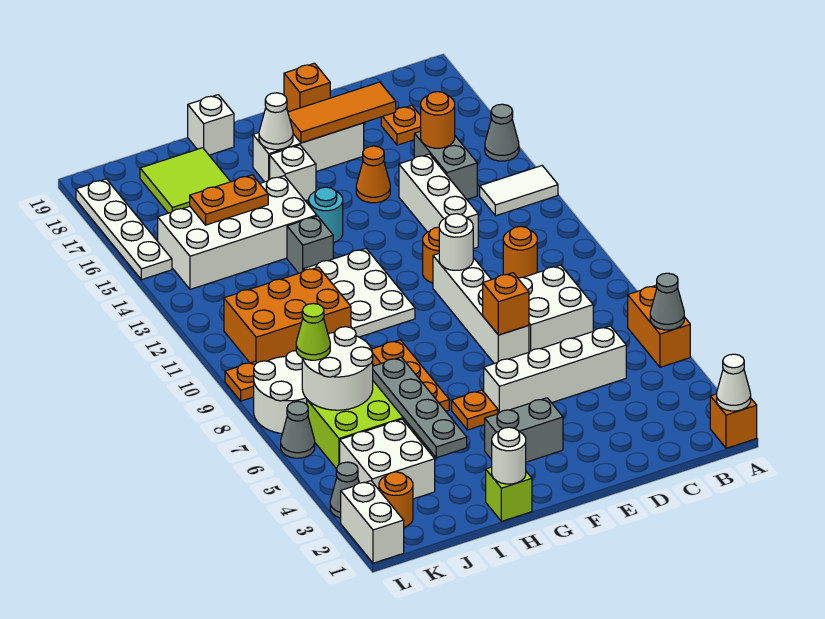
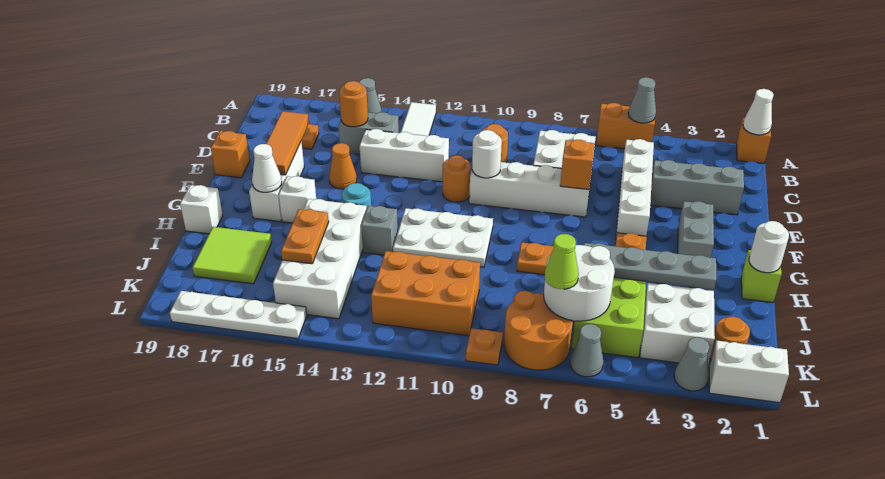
none -> grey 1x3 brick [650,160,744,215]
orange 2x3 brick [224,267,351,363] -> orange 2x3 brick turned to [371,251,480,336]
white 2x2 round brick [254,351,307,434] -> orange 2x2 round brick [504,291,573,370]

